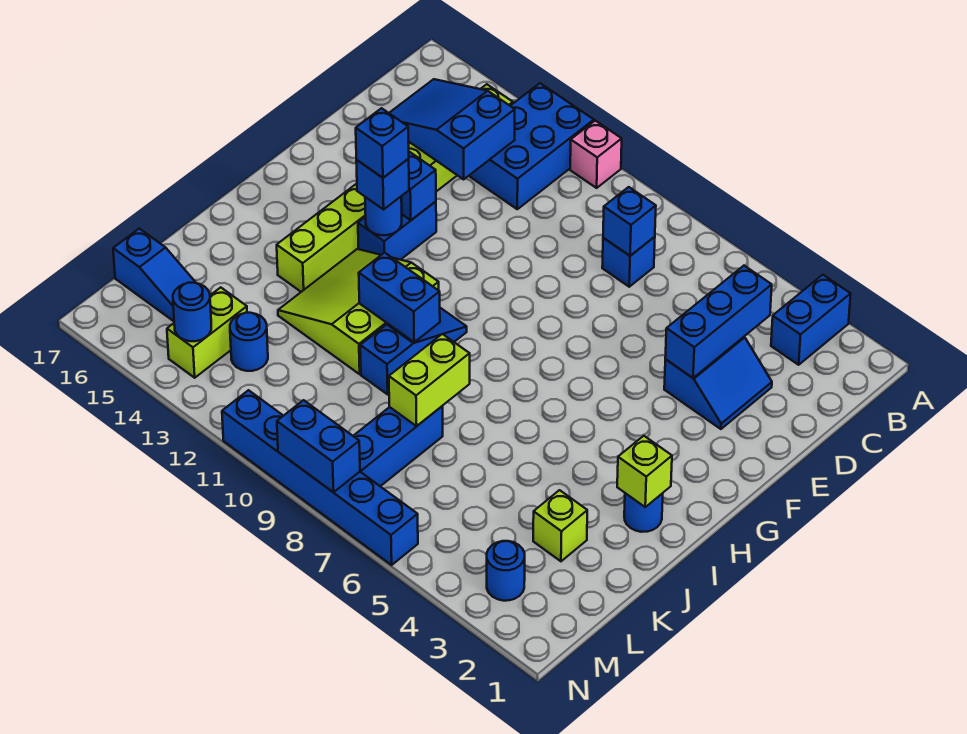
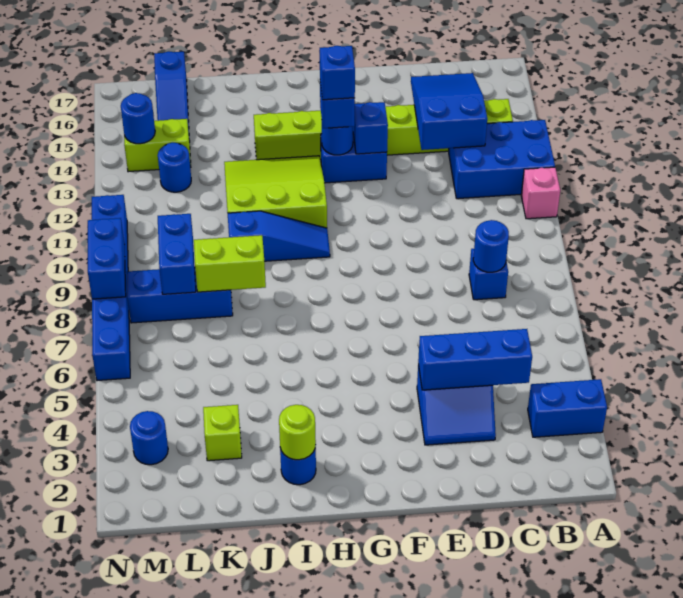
blue 1x1 brick [603,187,656,256] -> blue 1x1 round brick [473,220,509,272]
lime 1x1 brick [617,436,672,507] -> lime 1x1 round brick [279,405,316,460]
blue 1x2 brick [359,253,440,342] -> blue 1x2 brick moved to [158,214,196,294]

